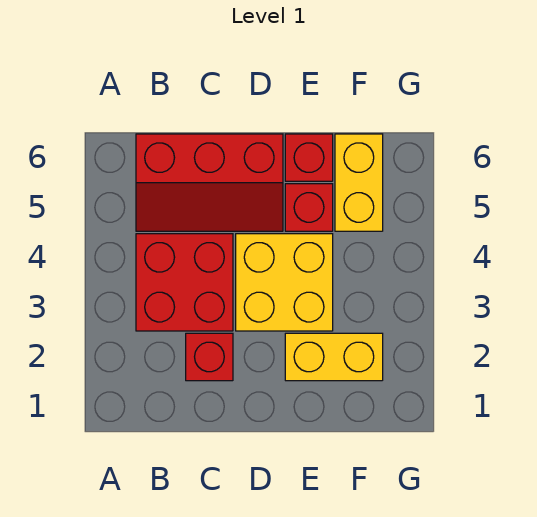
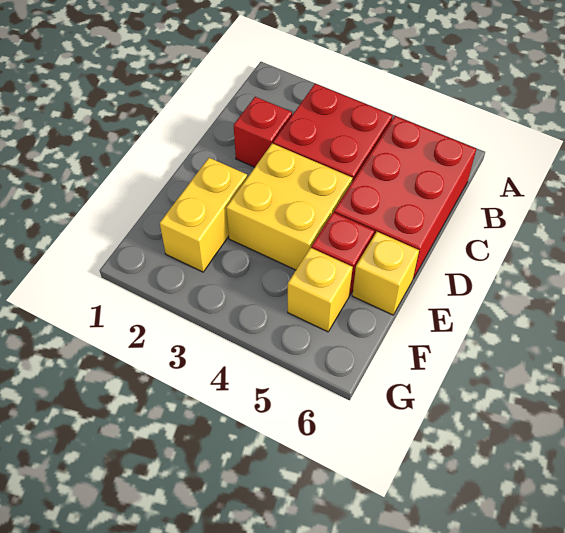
red 2x3 slope [136,134,283,231] -> red 2x3 brick [334,116,476,279]
red 1x1 brick [285,134,333,181] -> yellow 1x1 brick [352,232,419,315]
yellow 1x2 brick [335,134,383,231] -> yellow 1x1 brick [288,248,353,332]

